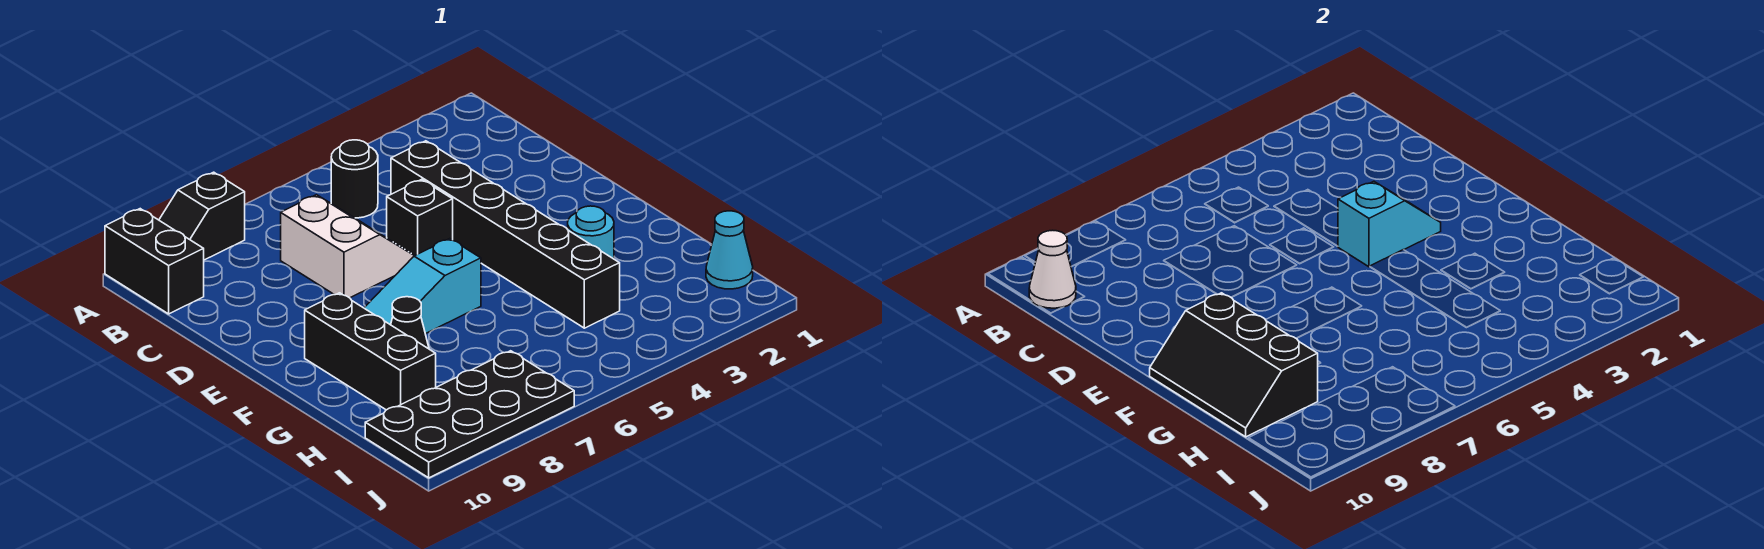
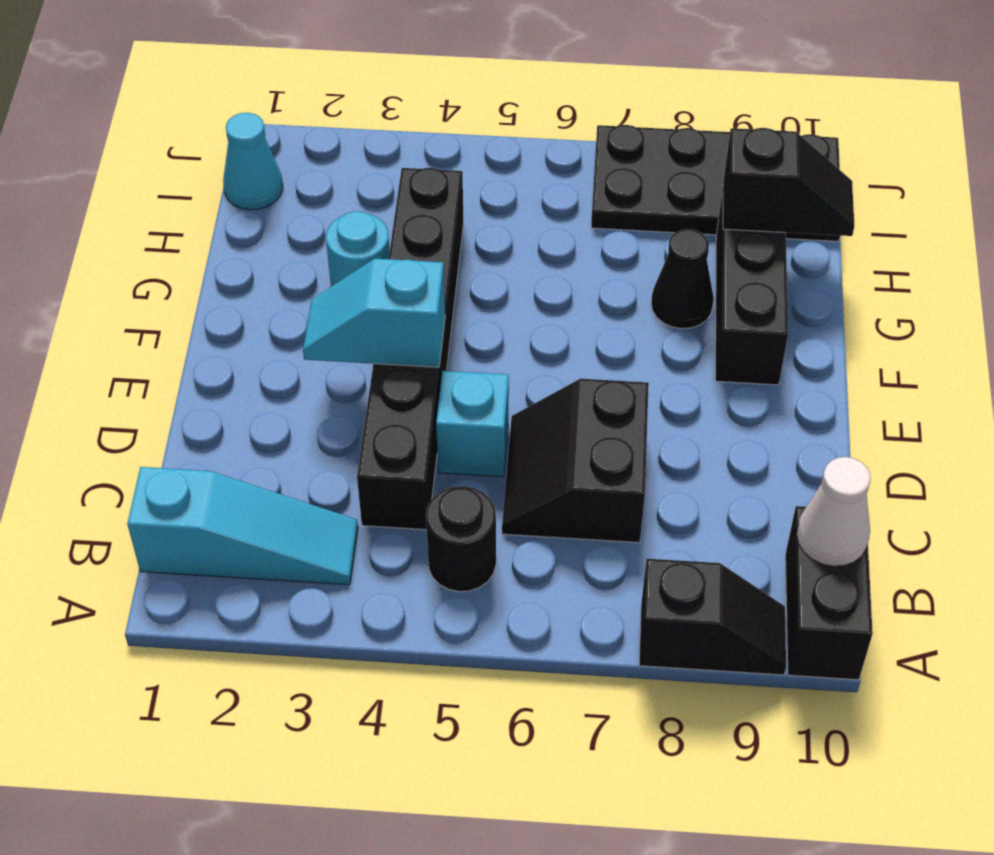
white 2x2 slope [281,195,414,298] -> black 2x2 slope [502,379,649,543]
black 1x1 brick [387,179,453,256] -> cyan 1x1 brick [436,371,509,477]
cyan 1x3 slope [364,239,481,334] -> cyan 1x3 slope moved to [127,467,358,585]
black 2x3 slope [1150,293,1318,437] -> black 1x2 slope [723,128,854,236]

